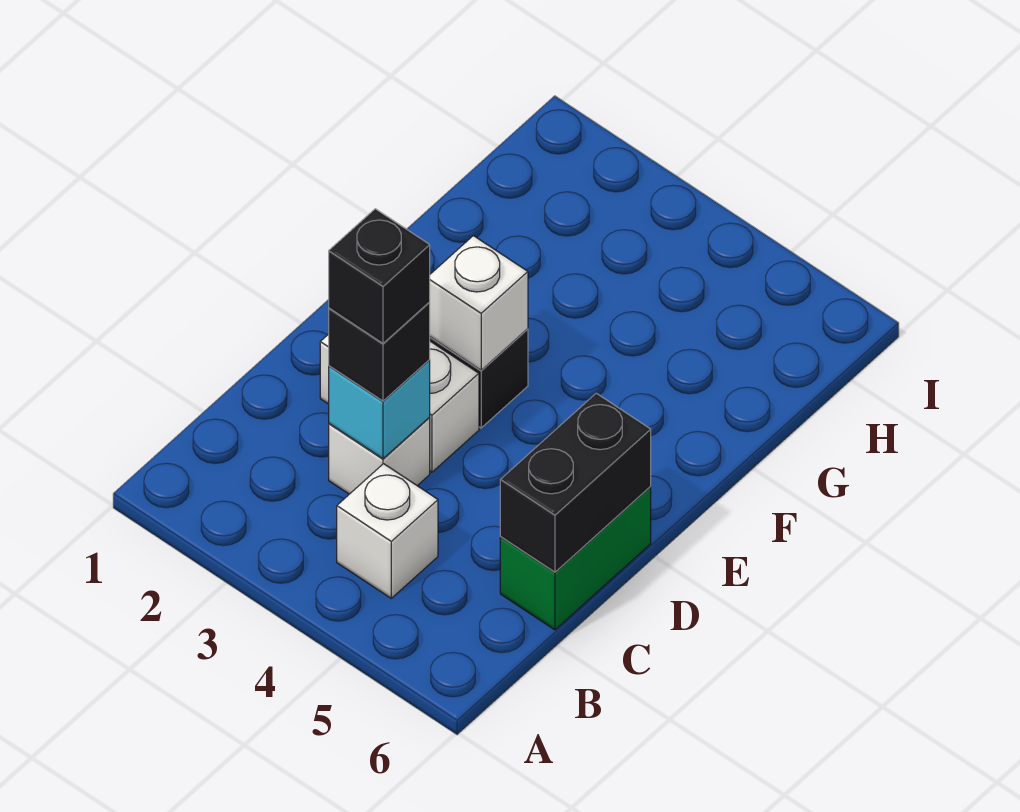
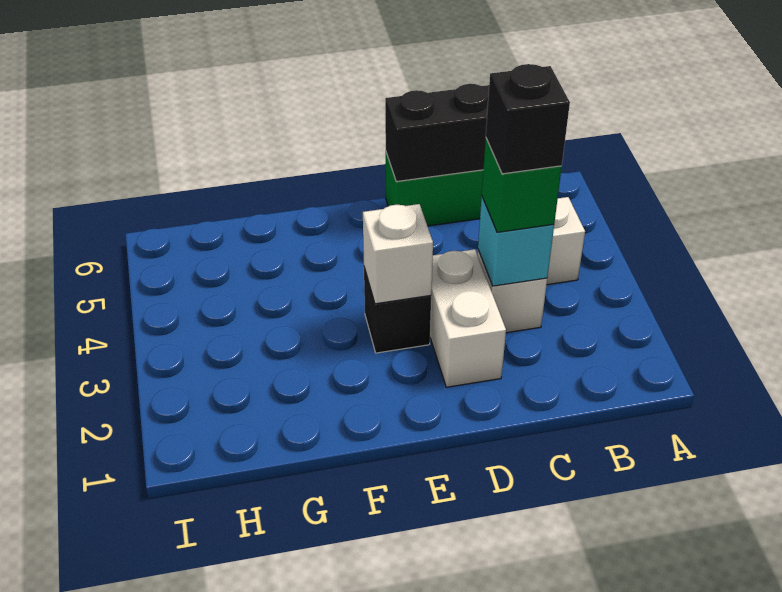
black 1x1 brick [329,302,430,401] -> green 1x1 brick [482,139,562,232]

